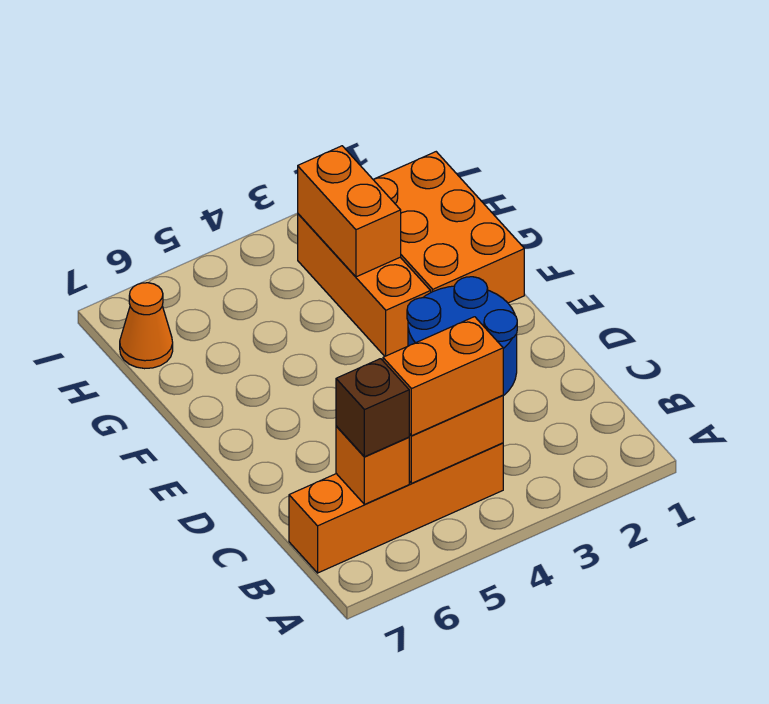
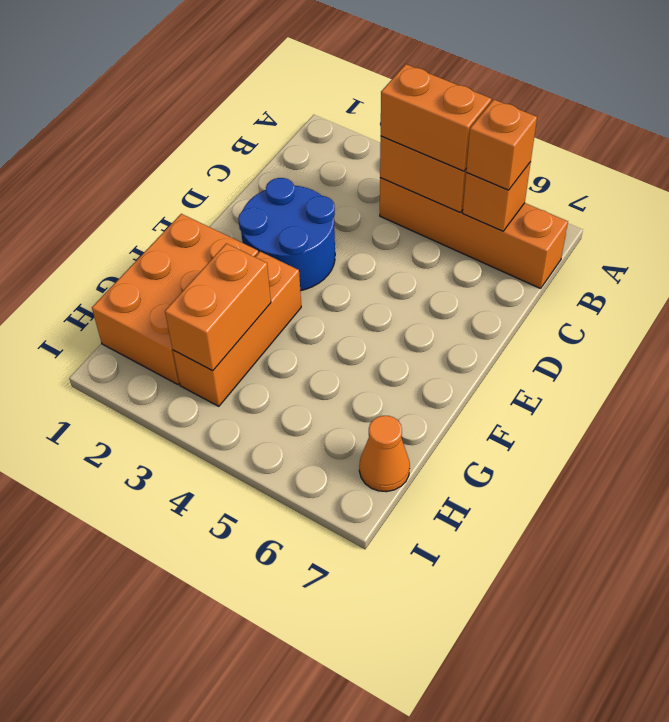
brown 1x1 brick [336,359,409,457] -> orange 1x1 brick [466,100,537,190]

